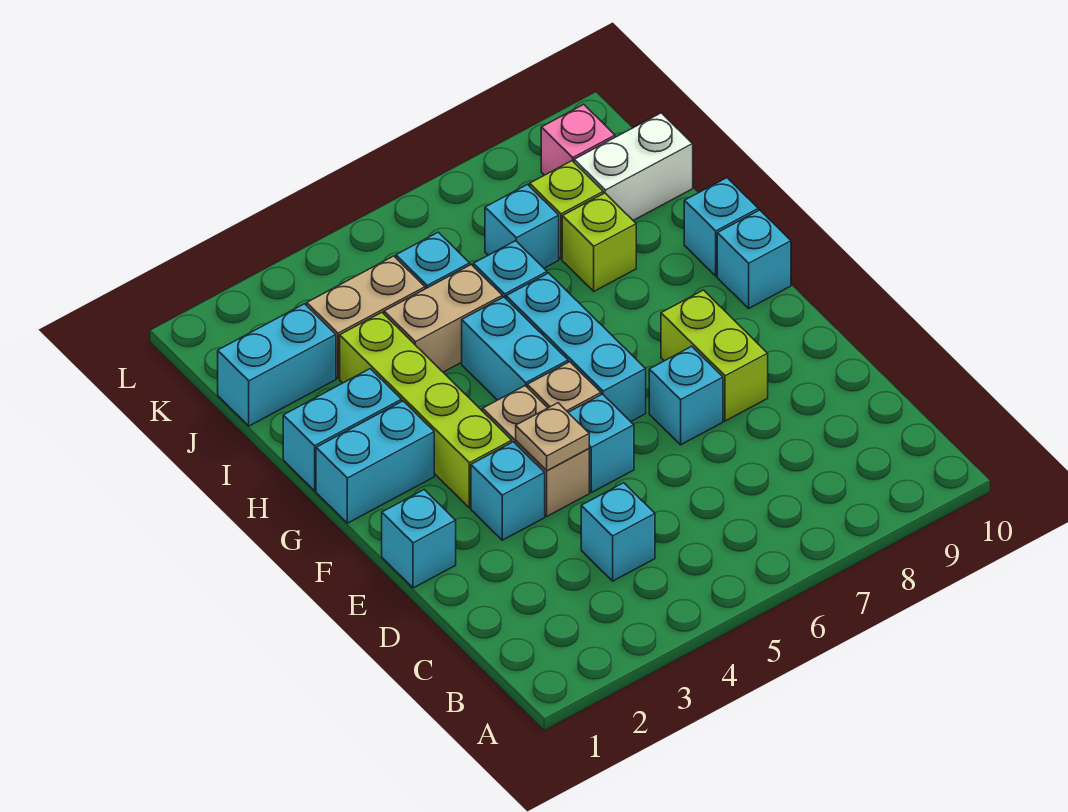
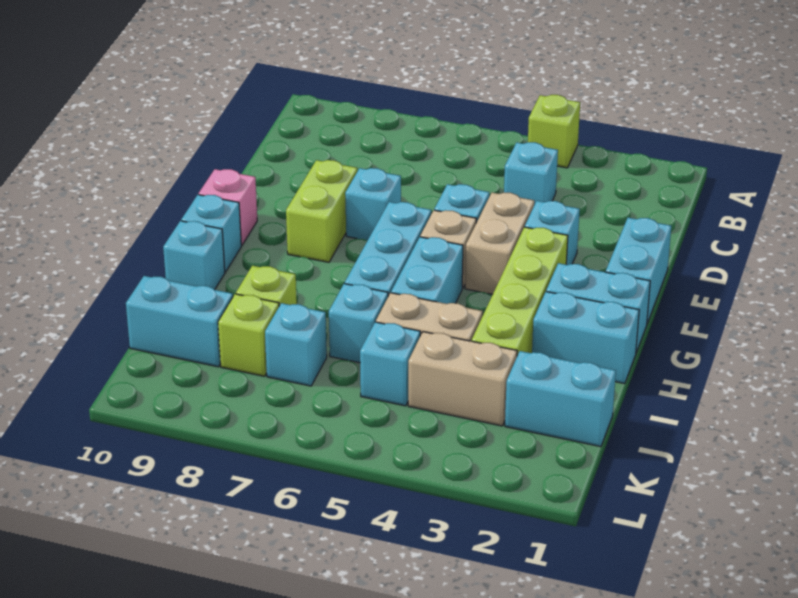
none -> lime 1x1 brick [528,95,580,168]
cyan 1x1 brick [382,490,456,588] -> cyan 1x2 brick [606,218,671,323]
tan 1x1 plate [516,403,589,471] -> none
white 1x2 brick [574,113,693,220] -> cyan 1x2 brick [126,276,233,367]
pink 1x1 brick [541,104,615,175] -> pink 1x1 brick moved to [199,169,257,245]

